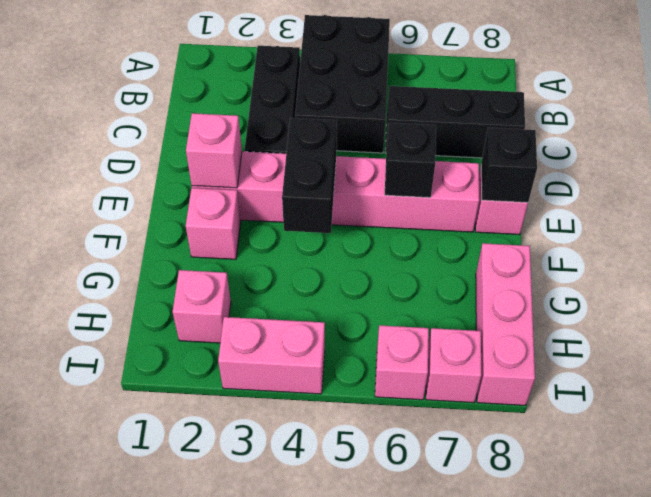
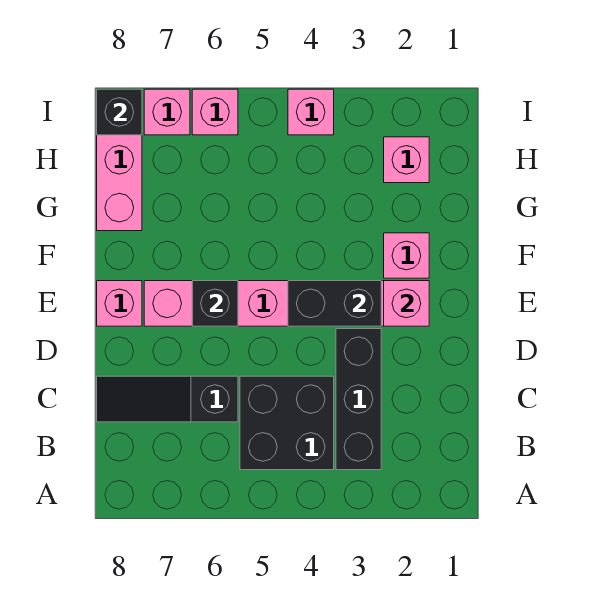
black 2x3 brick [295,15,390,153] -> black 2x2 brick [240,376,334,470]
black 1x3 brick [385,86,525,158] -> black 1x3 slope [97,376,238,422]
black 1x2 brick [282,118,337,233] -> black 1x2 brick turned to [288,281,381,326]
black 1x1 brick [481,128,537,203] -> black 1x1 brick moved to [97,89,142,135]
pink 1x2 brick [218,317,325,394] -> pink 1x1 brick [288,89,334,135]

